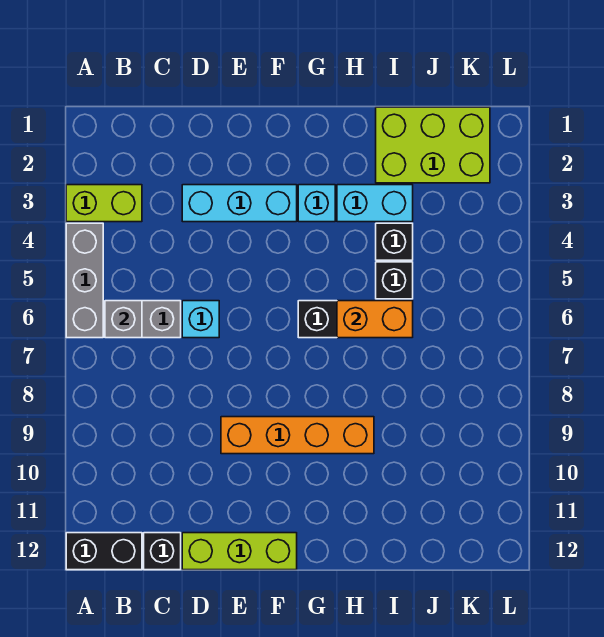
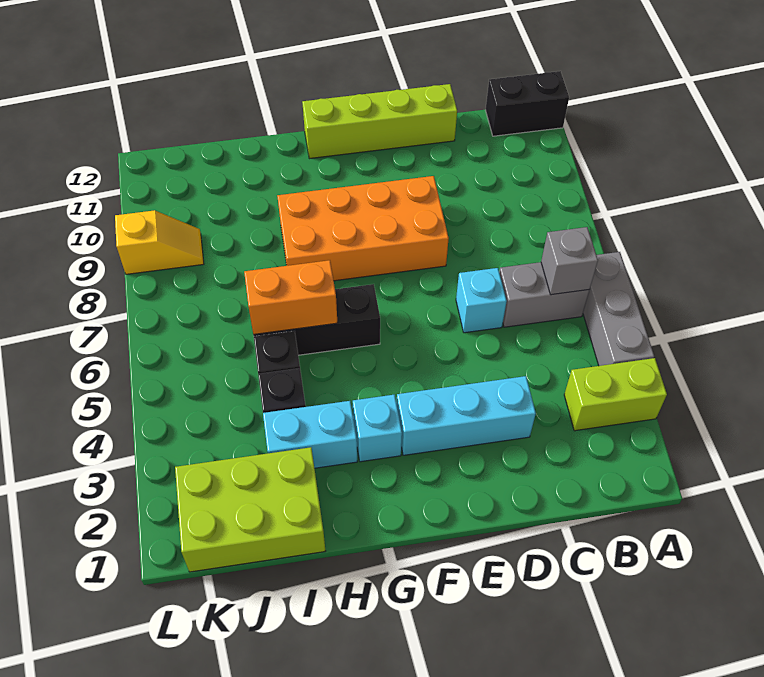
black 1x1 brick [144,533,181,570] -> none
lime 1x3 brick [182,533,297,570] -> lime 1x4 brick [302,84,457,159]
orange 1x4 brick [221,417,374,454] -> orange 2x4 brick [277,176,449,281]
none -> yellow 1x2 slope [115,210,204,274]

